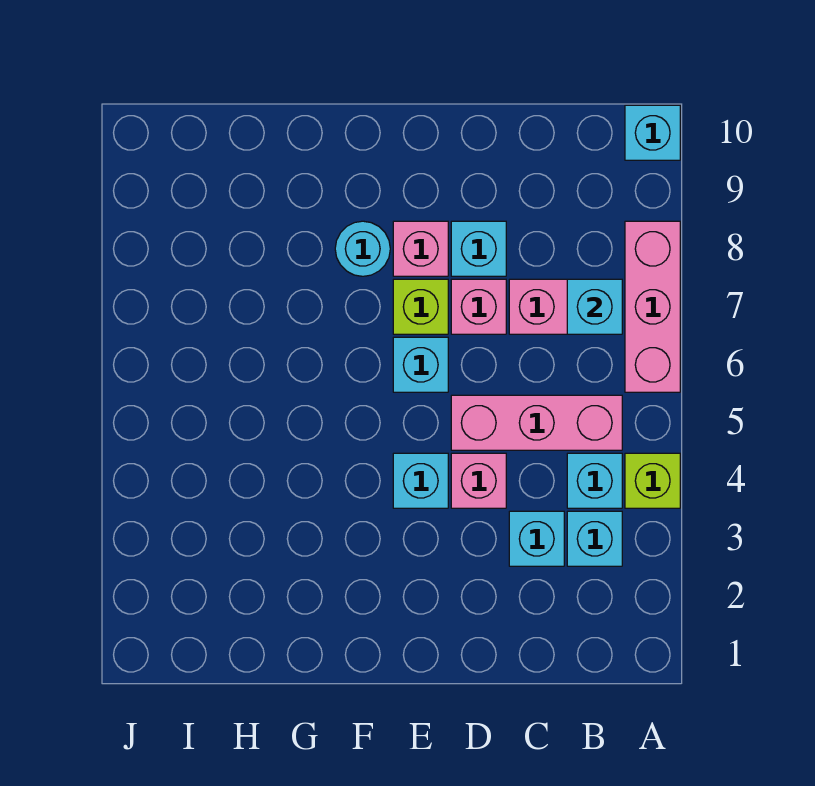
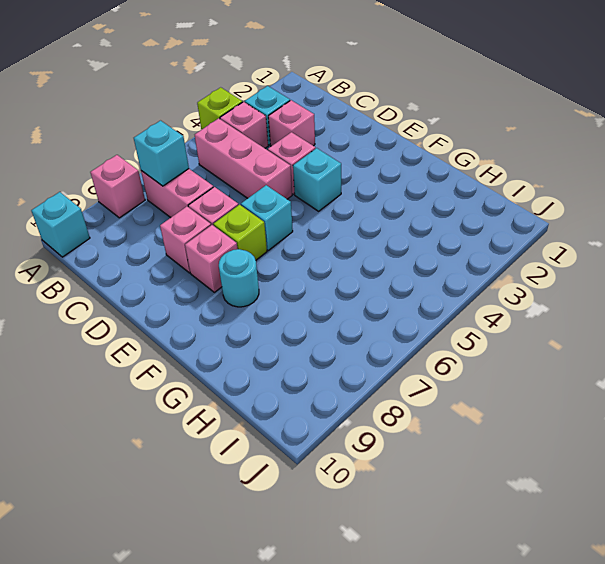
pink 1x3 brick [625,221,680,392] -> pink 1x1 brick [90,155,145,218]
cyan 1x1 brick [567,453,622,508] -> pink 1x1 brick [220,102,268,148]
cyan 1x1 brick [509,511,564,566] -> pink 1x1 brick [268,100,315,146]
cyan 1x1 brick [451,221,506,276] -> pink 1x1 brick [160,206,211,273]

